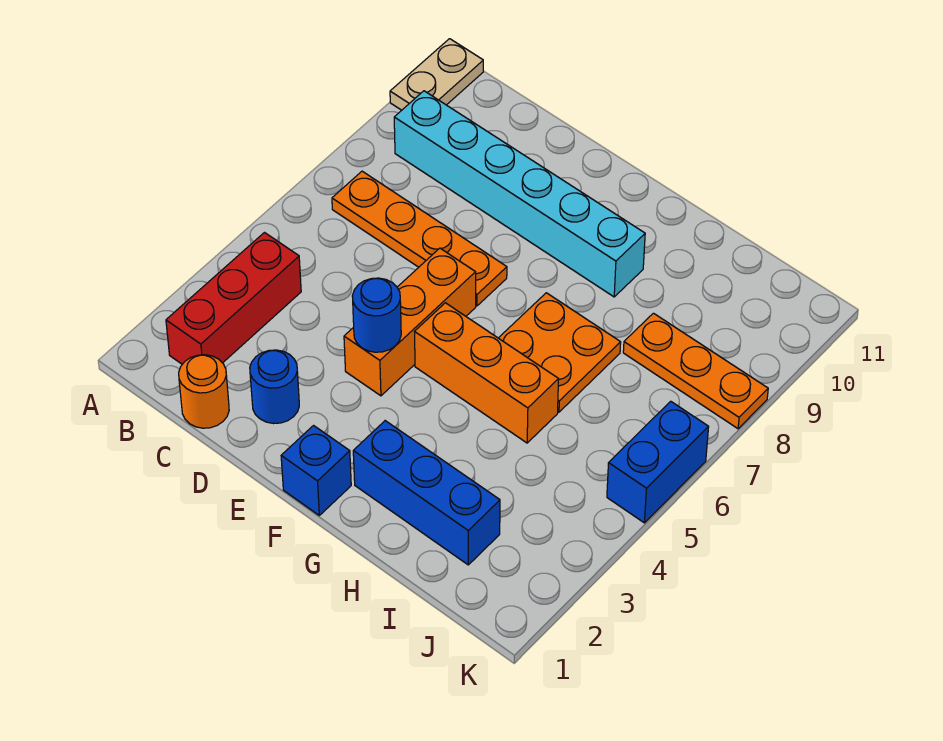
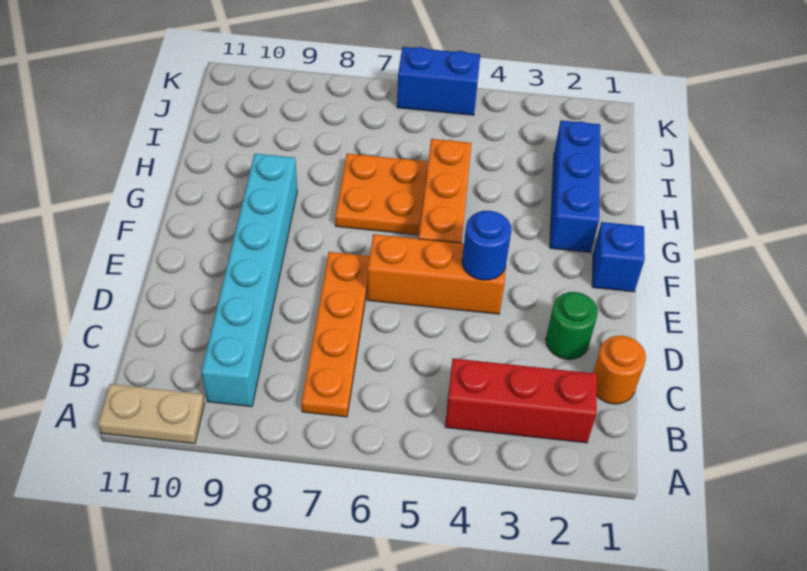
blue 1x1 round brick [250,350,299,424] -> green 1x1 round brick [546,292,598,359]
orange 1x3 plate [623,313,768,429] -> none

